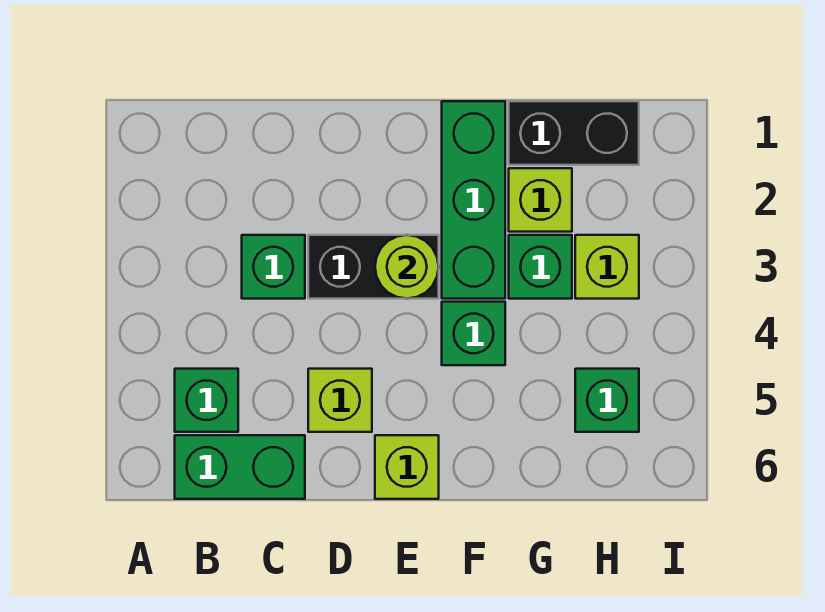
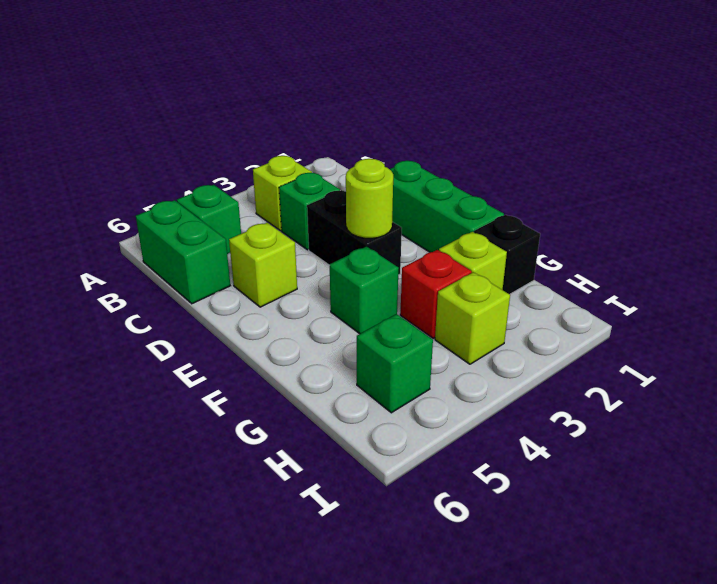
lime 1x1 brick [375,435,439,499] -> lime 1x1 brick moved to [253,156,312,231]
green 1x3 brick [442,101,505,299] -> green 1x3 brick turned to [390,161,504,252]
black 1x2 brick [509,101,639,165] -> black 1x1 brick [474,215,540,294]
green 1x1 brick [509,235,572,299] -> red 1x1 brick [400,250,472,338]

